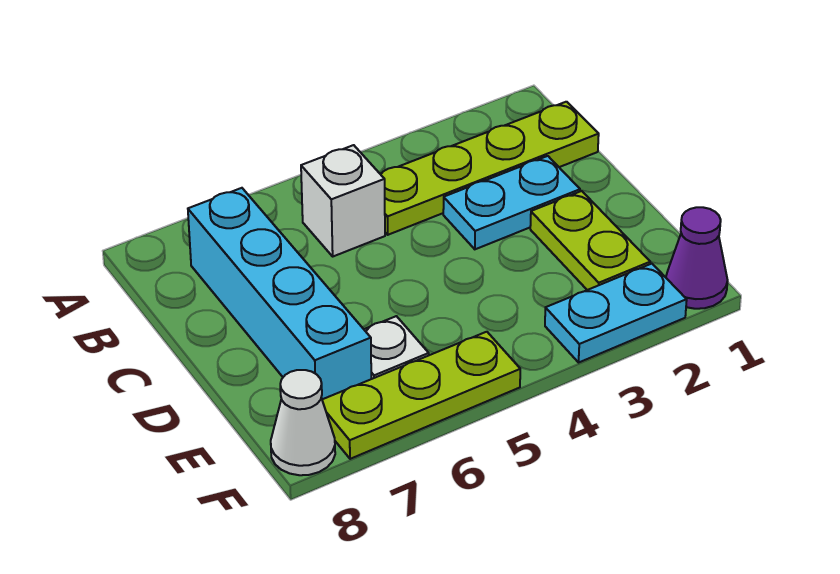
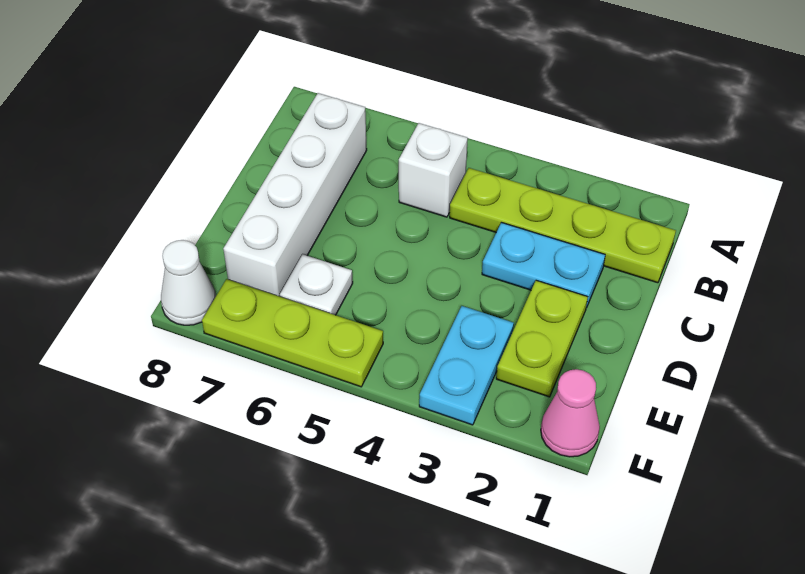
cyan 1x4 brick [188,188,371,399] -> white 1x4 brick [223,93,367,297]
purple 1x1 cone [666,207,728,309] -> pink 1x1 cone [541,369,600,457]
cyan 1x2 plate [545,264,687,362] -> cyan 1x2 plate turned to [419,306,514,425]

